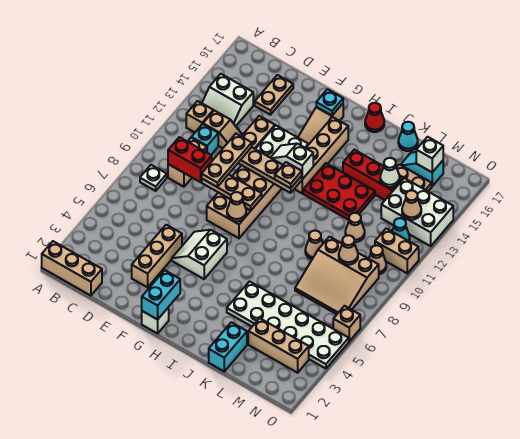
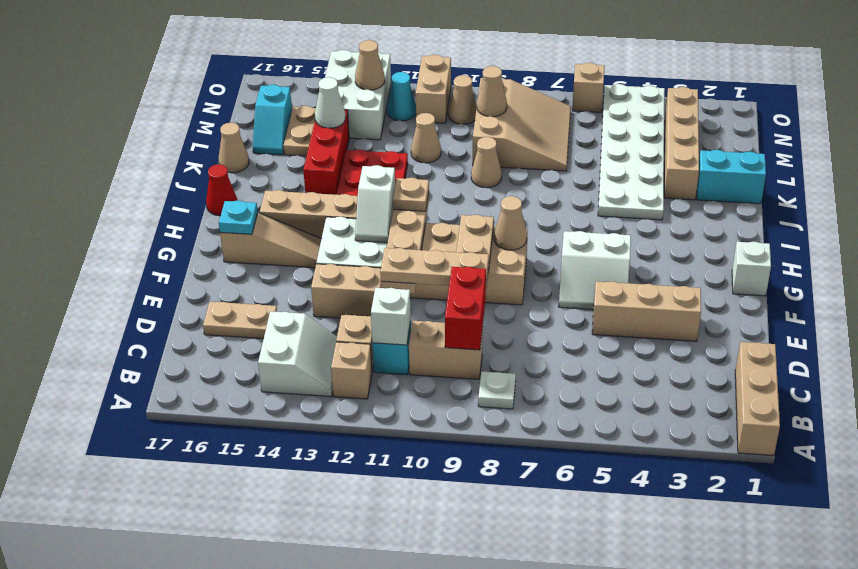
cyan 1x2 brick [142,270,180,320] -> none
cyan 1x1 cone [398,122,418,151] -> tan 1x1 cone [218,123,249,173]
tan 1x3 brick [248,318,309,373] -> tan 1x4 brick [664,87,699,200]
white 1x1 brick [416,137,443,172] -> white 1x1 brick moved to [371,288,411,345]

